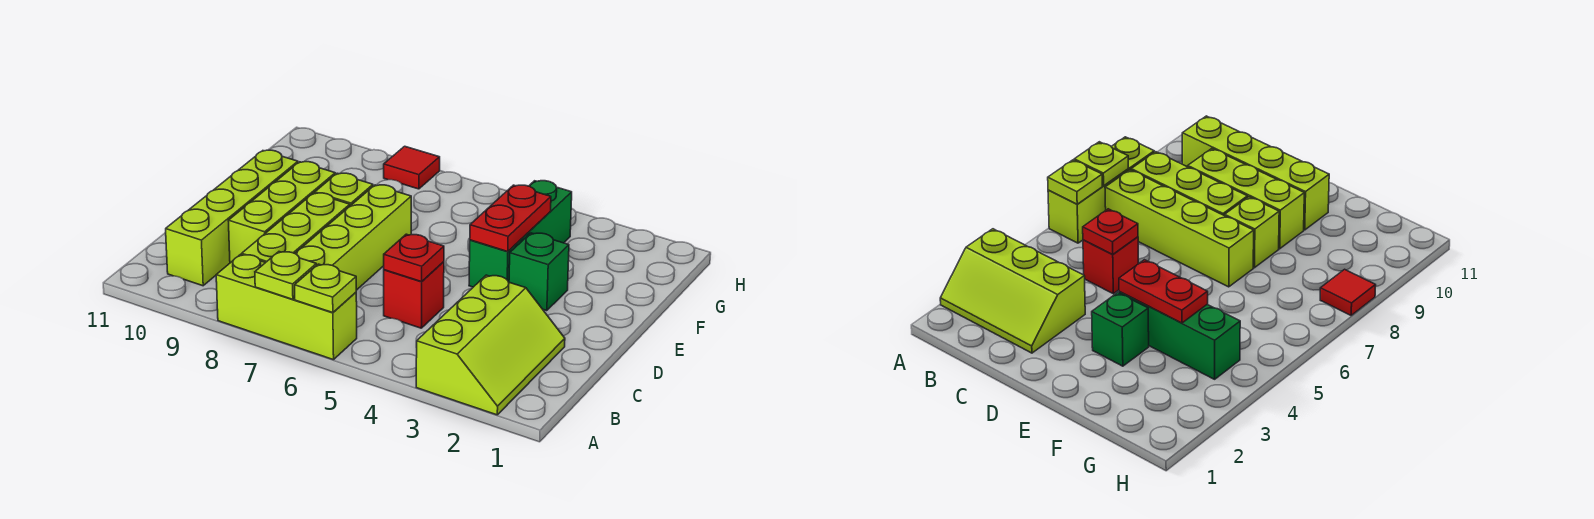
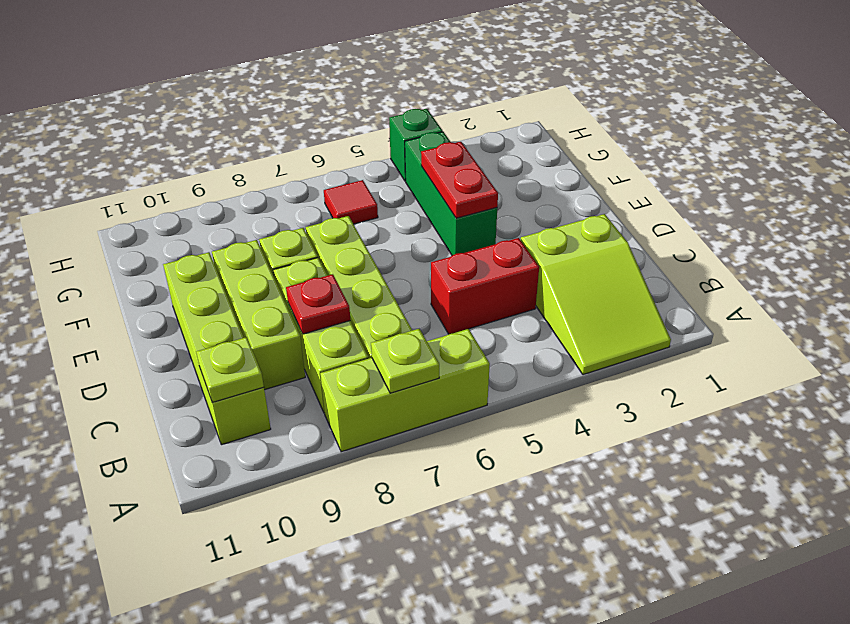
lime 2x3 slope [416,275,565,415] -> lime 2x3 slope turned to [521,214,671,375]
lime 1x1 plate [295,264,356,313] -> lime 1x1 plate moved to [196,337,264,403]
red 1x1 brick [384,262,444,328] -> red 1x2 brick [431,238,539,334]
red 1x1 plate [384,234,444,282] -> red 1x1 plate moved to [286,274,350,334]
green 1x1 brick [509,233,569,311] -> green 1x1 brick moved to [389,109,443,181]
red 1x1 tile [384,146,440,189] -> red 1x1 tile moved to [324,180,378,224]

